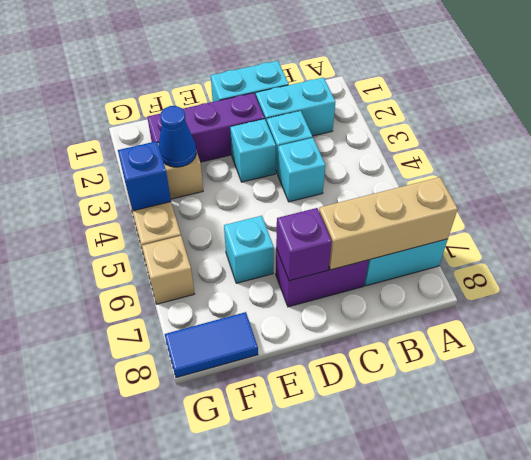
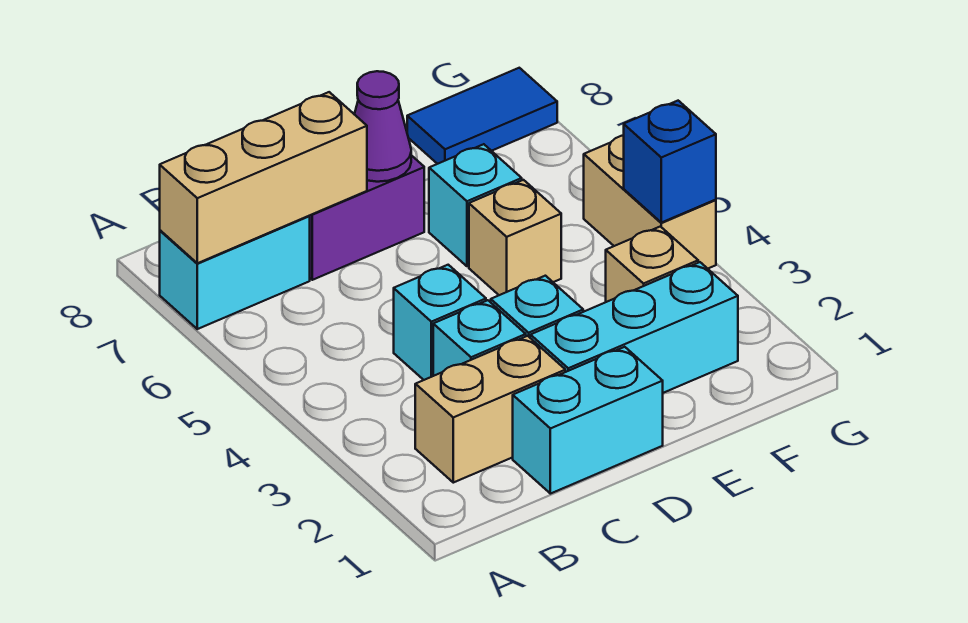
cyan 1x2 brick [256,78,335,136] -> tan 1x2 brick [415,336,565,483]
purple 1x3 brick [147,93,264,162] -> cyan 1x3 brick [530,262,738,393]
purple 1x1 brick [276,208,332,281] -> purple 1x1 cone [354,71,411,182]
blue 1x1 cone [159,106,196,167] -> none
tan 1x1 brick [142,236,195,304] -> tan 1x1 brick moved to [469,180,561,295]

